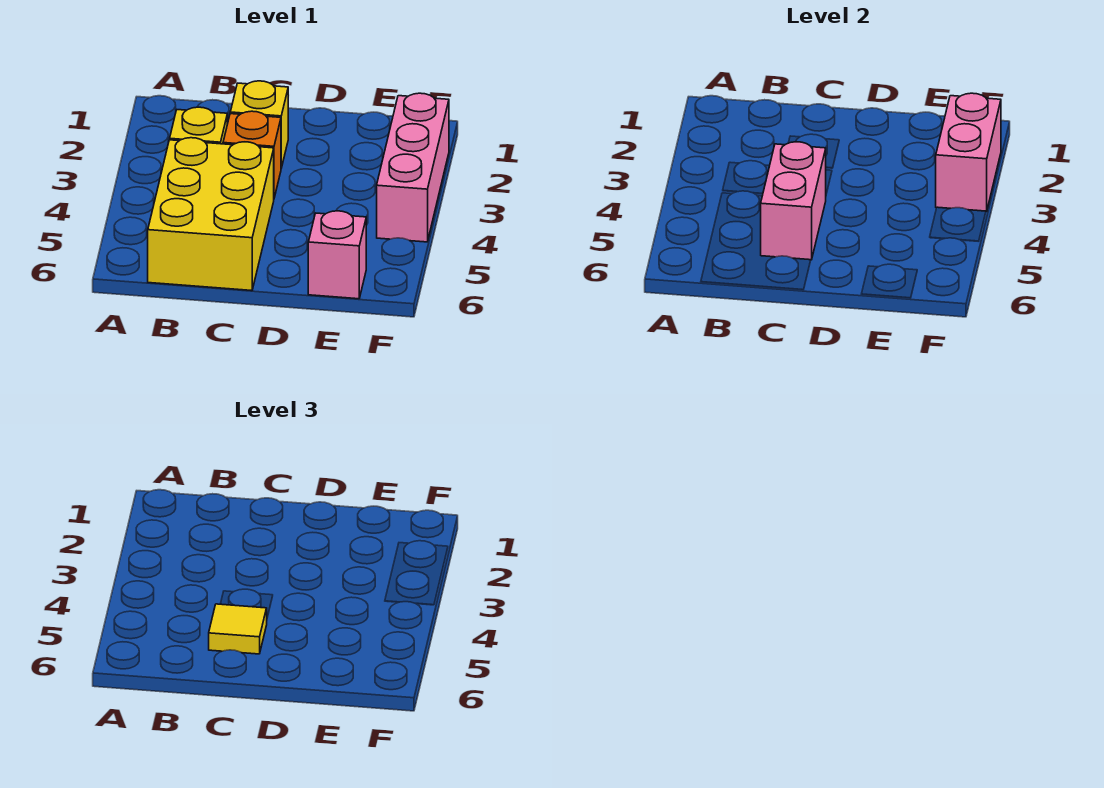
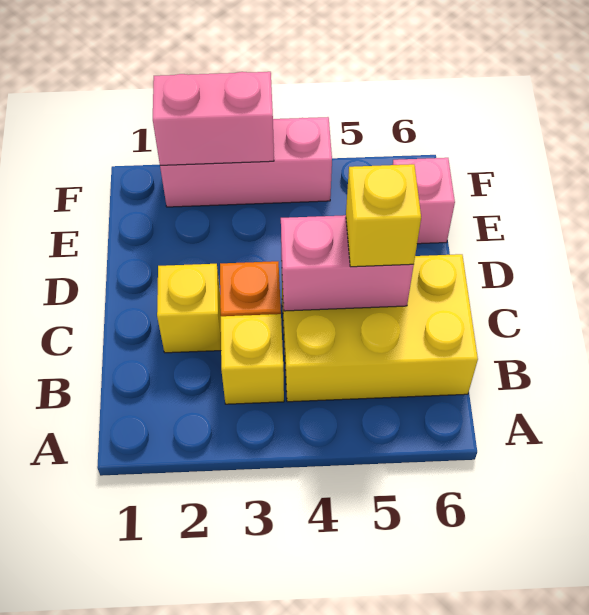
yellow 1x1 tile [209,604,267,654] -> yellow 1x1 brick [346,164,421,267]

